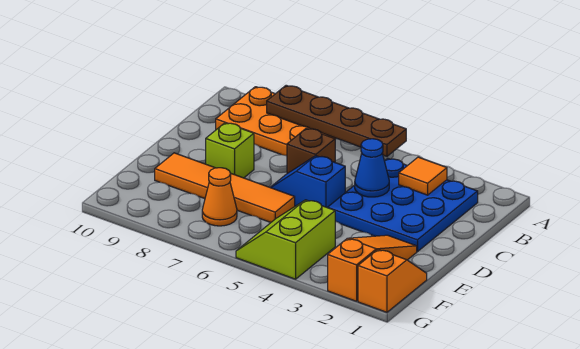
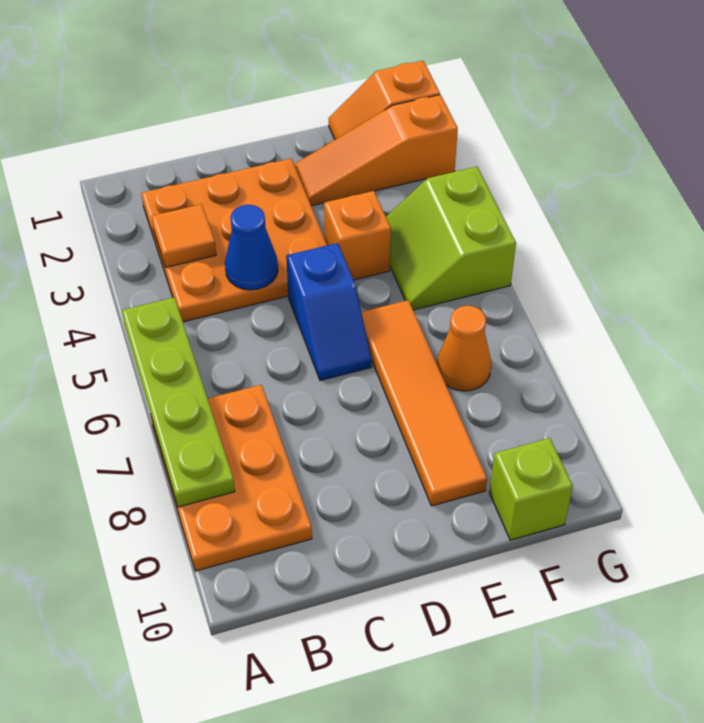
brown 1x4 plate [267,85,406,156] -> lime 1x4 plate [122,297,235,507]
blue 3x3 plate [328,158,478,252] -> orange 3x3 plate [141,159,327,322]
brown 1x1 brick [287,128,335,174] -> none
lime 1x1 brick [206,123,254,178] -> lime 1x1 brick moved to [489,438,573,540]
none -> orange 1x1 brick [324,191,391,280]
lime 2x2 slope [236,200,335,279] -> lime 2x2 slope turned to [386,167,516,310]

